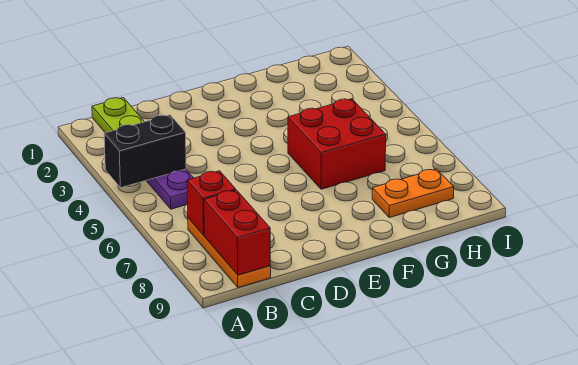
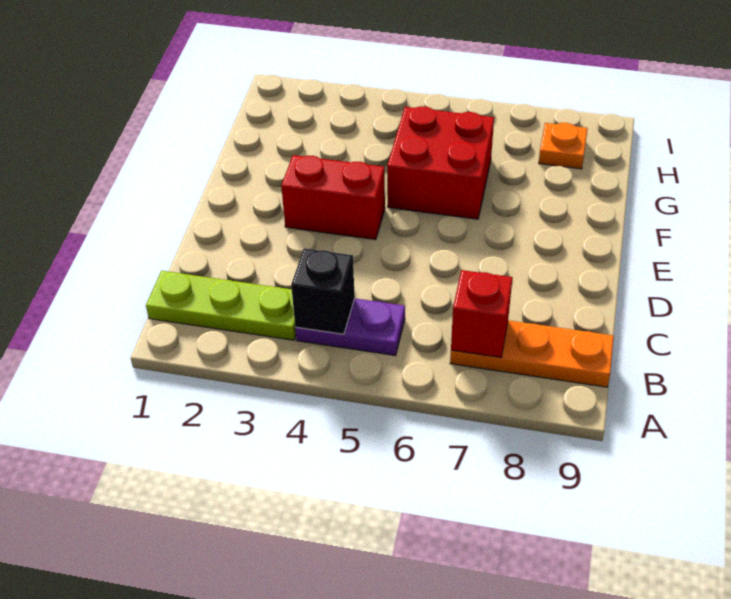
black 1x2 brick [104,115,186,188] -> black 1x1 brick [291,248,355,334]
red 1x2 brick [204,190,271,275] -> red 1x2 brick moved to [281,155,385,240]
orange 1x2 plate [372,169,454,218] -> orange 1x1 plate [539,123,588,169]

